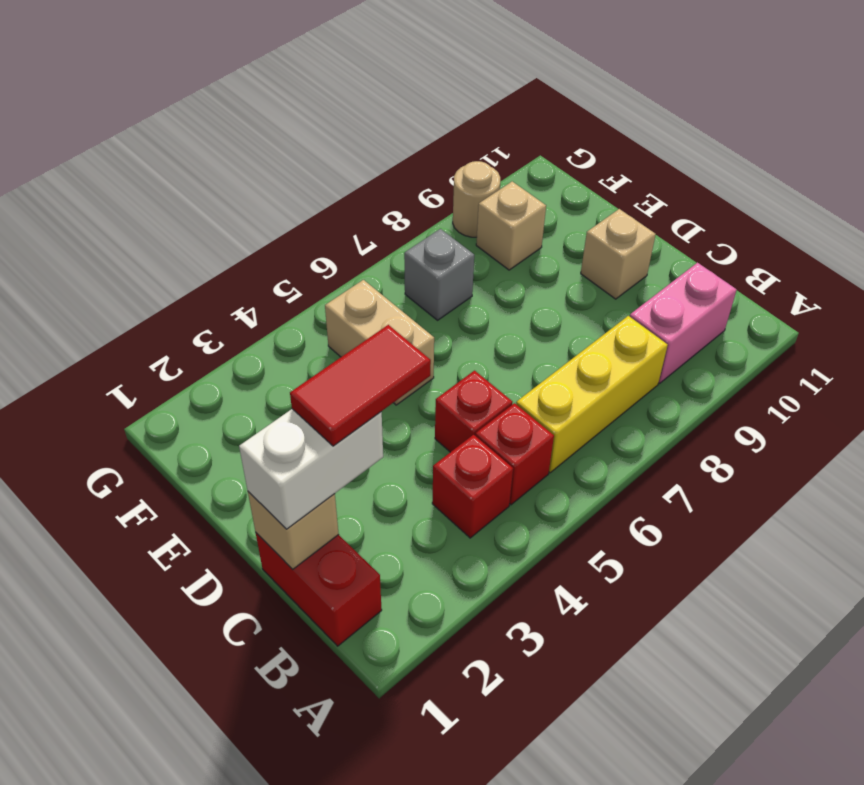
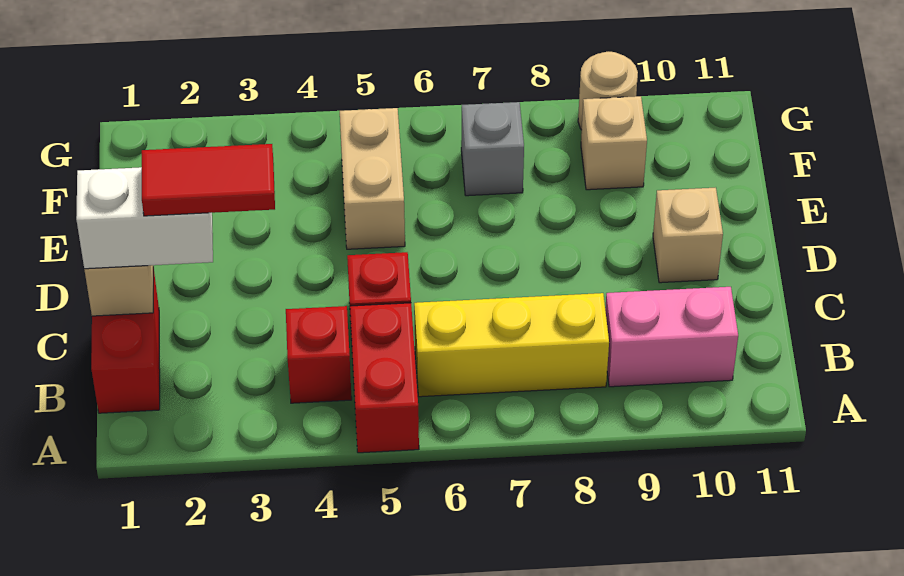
red 1x1 brick [475,403,554,505] -> red 1x2 brick [350,303,419,453]

